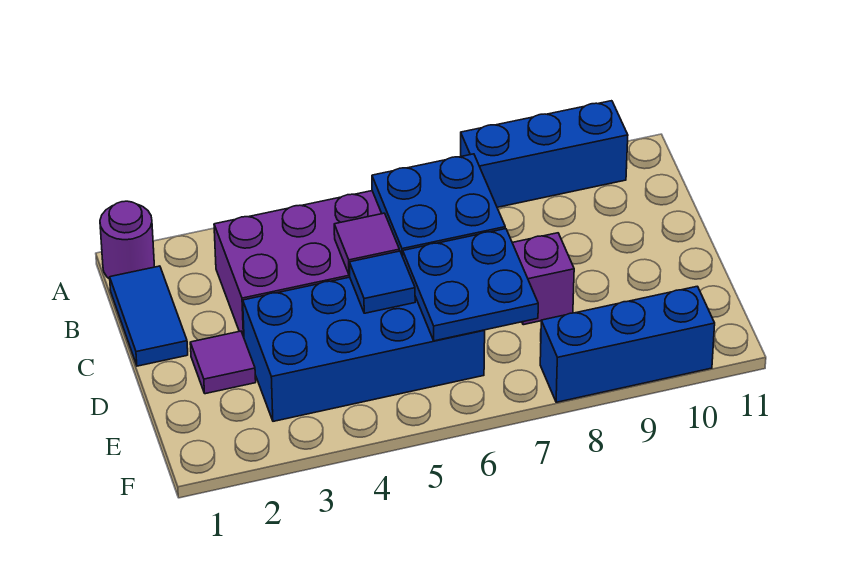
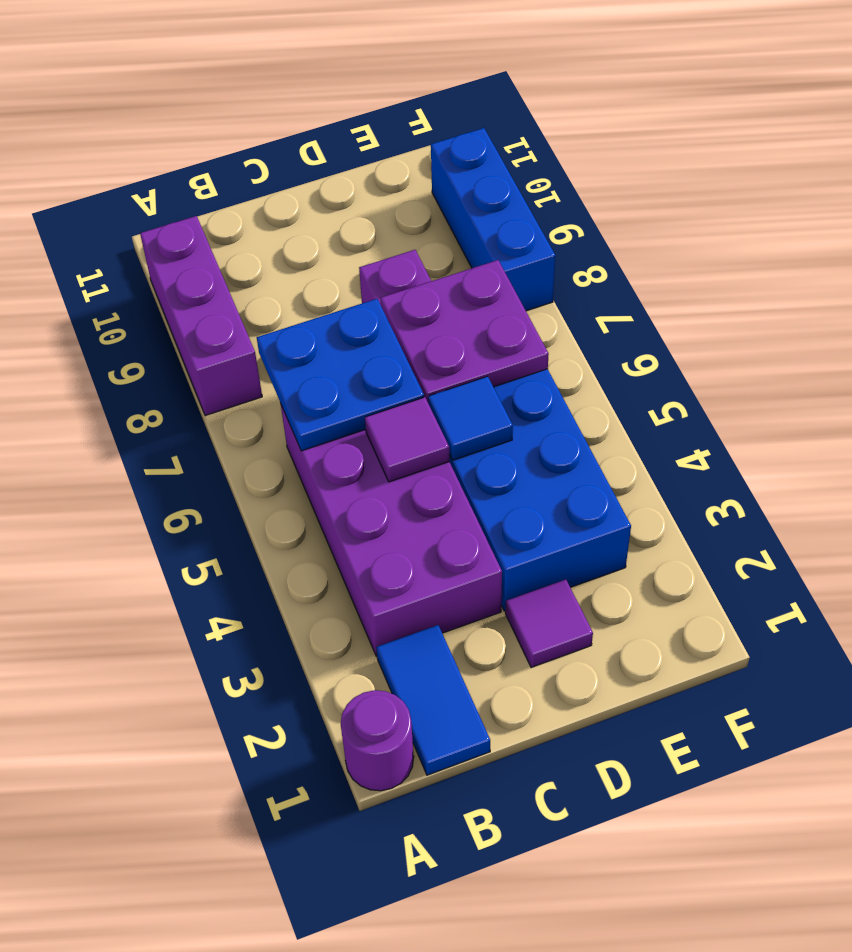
blue 1x3 brick [461,101,628,207] -> purple 1x3 brick [140,216,262,416]
blue 1x2 tile [110,266,188,366] -> blue 1x2 tile turned to [376,625,490,775]
blue 2x2 plate [403,229,538,341] -> purple 2x2 plate [380,260,549,402]

